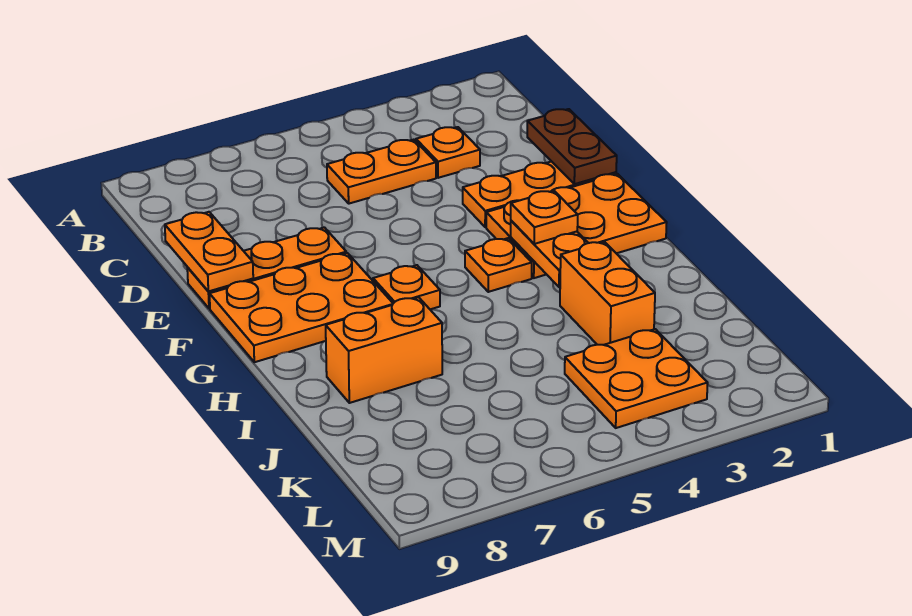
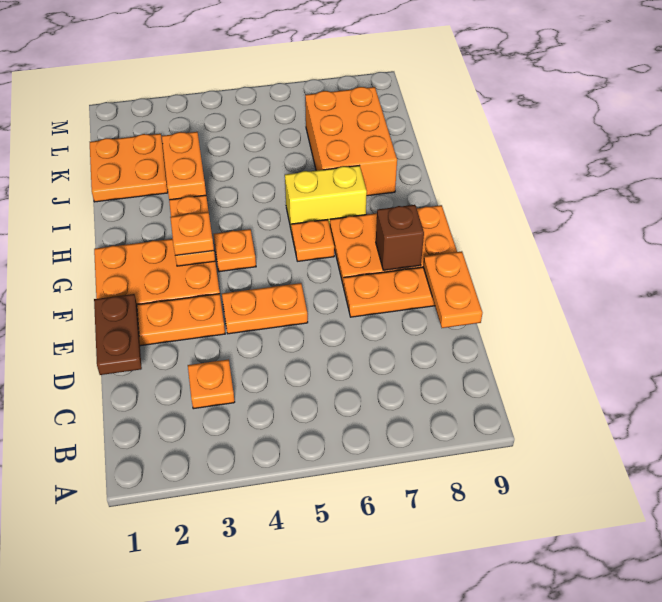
orange 1x2 plate [327,140,436,204] -> orange 1x2 plate moved to [222,283,308,334]
none -> brown 1x1 brick [376,205,424,270]
none -> yellow 1x2 brick [285,166,367,233]
orange 1x2 brick [326,297,442,403] -> orange 2x3 brick [305,87,397,196]
orange 2x2 plate [565,329,708,428] -> orange 2x2 plate moved to [90,134,168,202]

